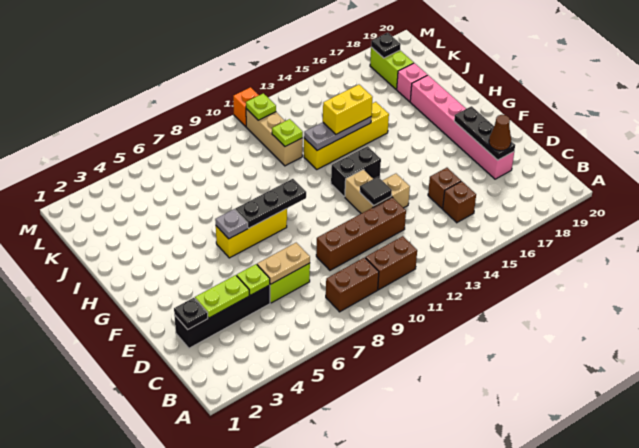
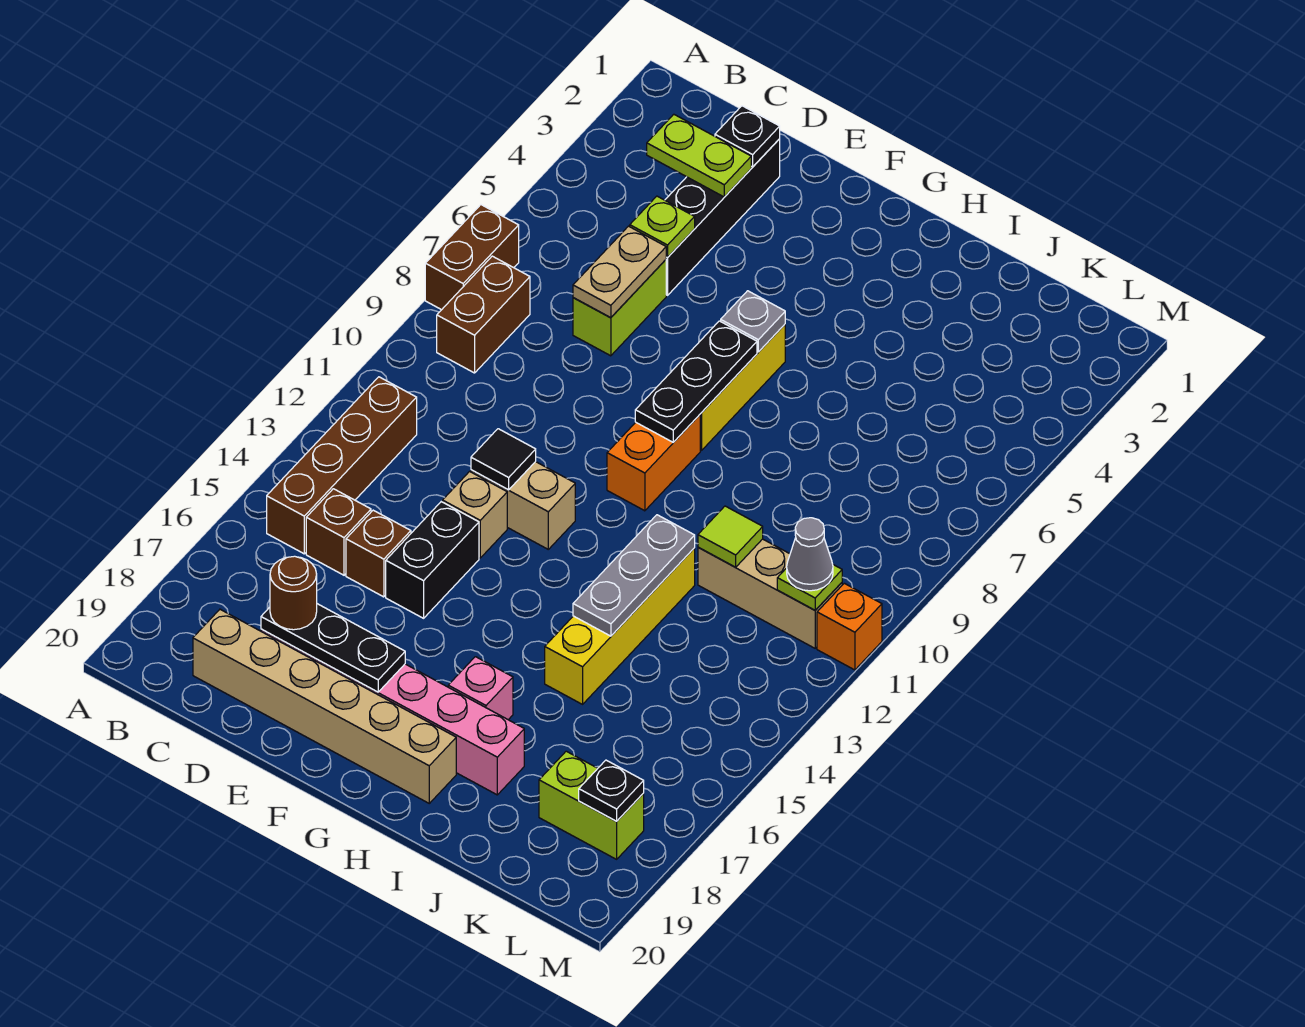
brown 1x2 brick [365,236,417,290] -> brown 1x2 brick moved to [425,205,519,310]
none -> tan 1x6 brick [193,609,456,803]
lime 1x2 plate [195,275,249,318] -> lime 1x2 plate turned to [647,114,751,197]
brown 1x4 brick [316,197,406,270] -> brown 1x4 brick moved to [267,377,417,554]
brown 1x1 cone [489,115,511,151] -> brown 1x1 round brick [270,556,317,630]
none -> orange 1x2 brick [607,415,700,511]
black 1x2 brick [331,146,381,197] -> black 1x2 brick moved to [386,502,479,618]
yellow 1x2 brick [323,85,372,134] -> none
lime 1x1 plate [272,119,303,146] -> lime 1x1 tile [698,506,763,567]
pink 1x1 brick [397,63,427,102] -> pink 1x1 brick moved to [448,657,513,720]
none -> grey 1x1 cone [787,518,833,591]

